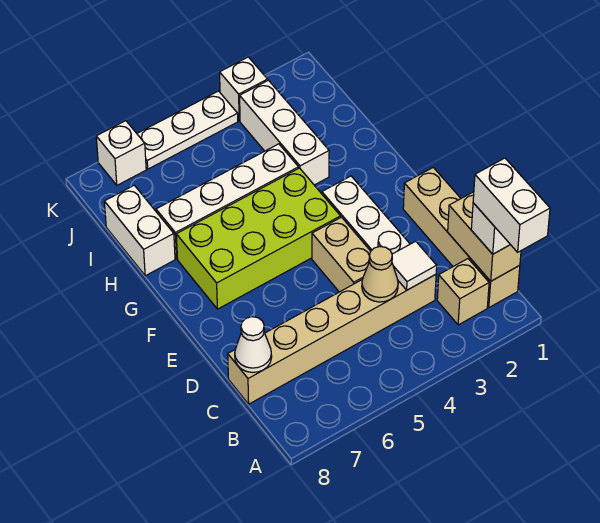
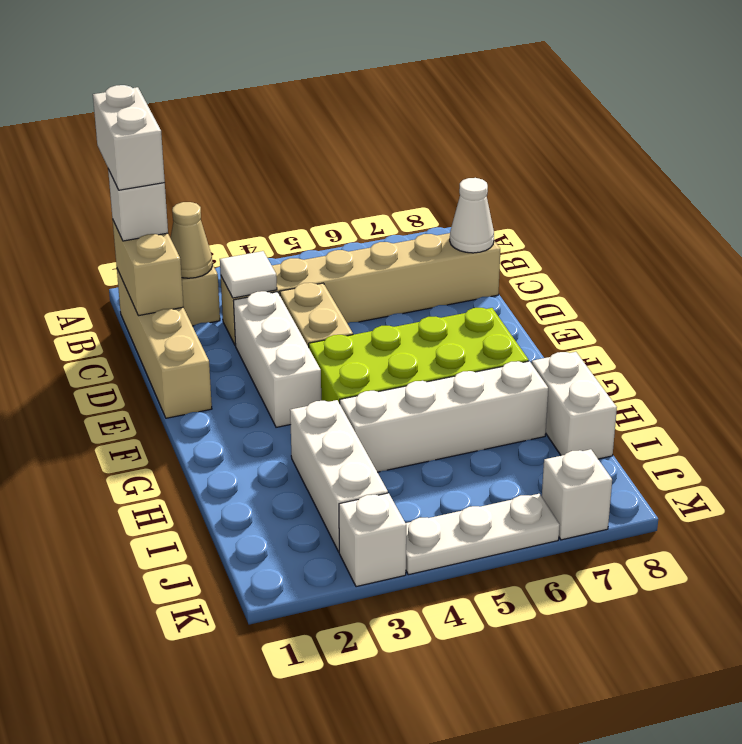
tan 1x1 cone [362,247,398,302] -> tan 1x1 cone moved to [171,202,212,278]

